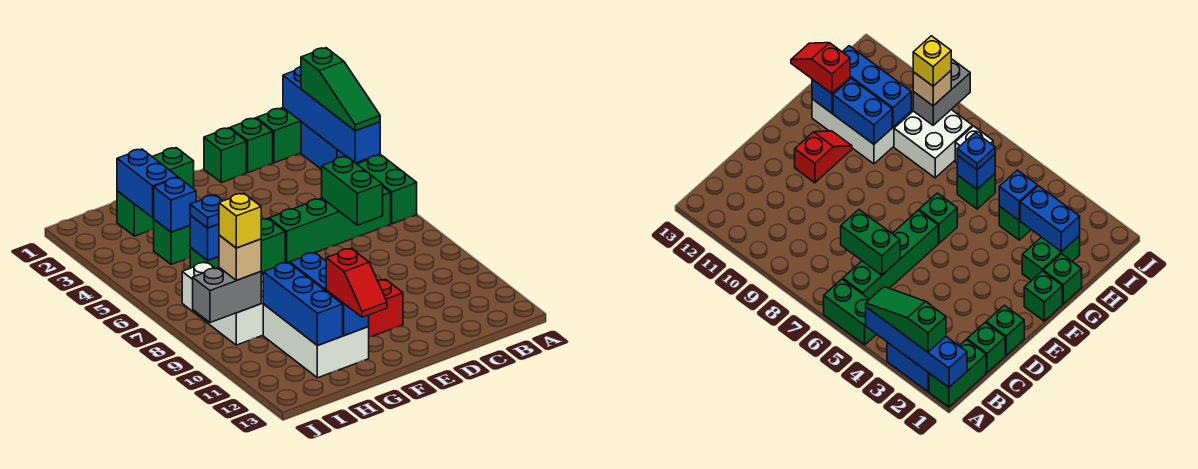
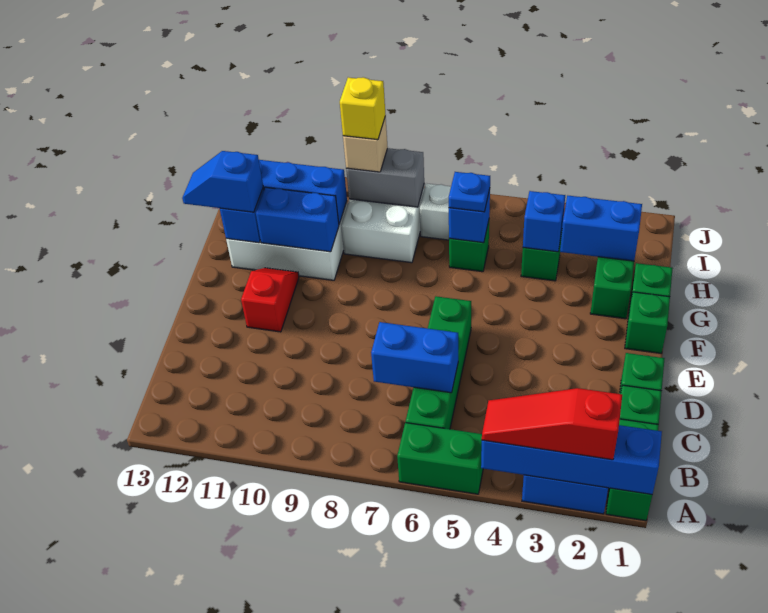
green 1x3 slope [301,48,380,131] -> red 1x3 slope [482,388,622,460]
green 1x2 brick [322,156,383,225] -> blue 1x2 brick [371,322,458,393]
green 1x1 brick [261,218,285,273] -> none
red 1x2 slope [326,248,387,317] -> blue 1x2 slope [182,151,263,212]
grey 1x2 brick [193,267,261,323] -> grey 1x2 brick turned to [346,148,424,207]

